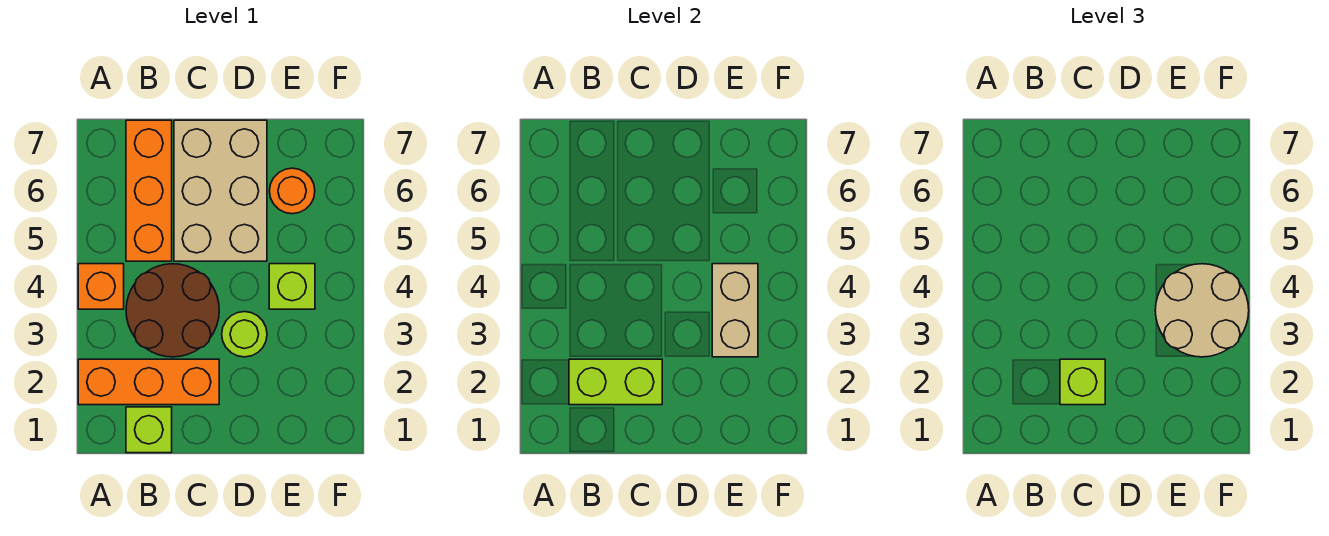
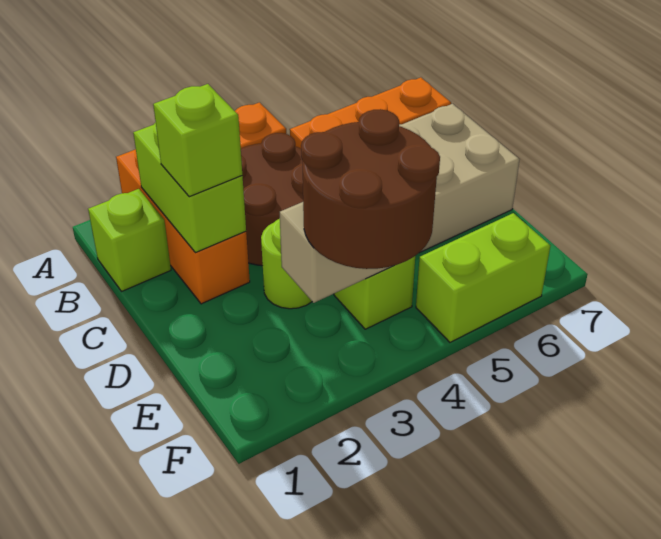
tan 2x2 round brick [1155,264,1249,357] -> brown 2x2 round brick [301,109,440,269]
orange 1x1 round brick [270,168,315,214] -> none
none -> lime 1x2 brick [416,213,550,342]

